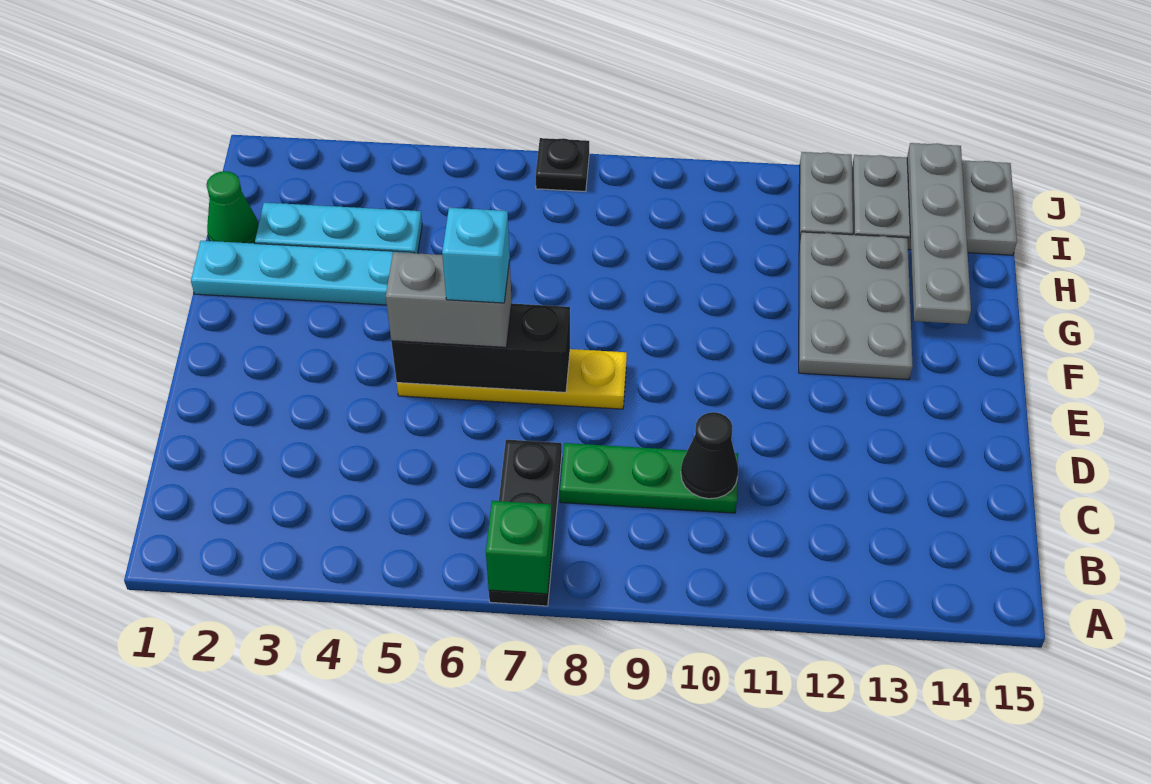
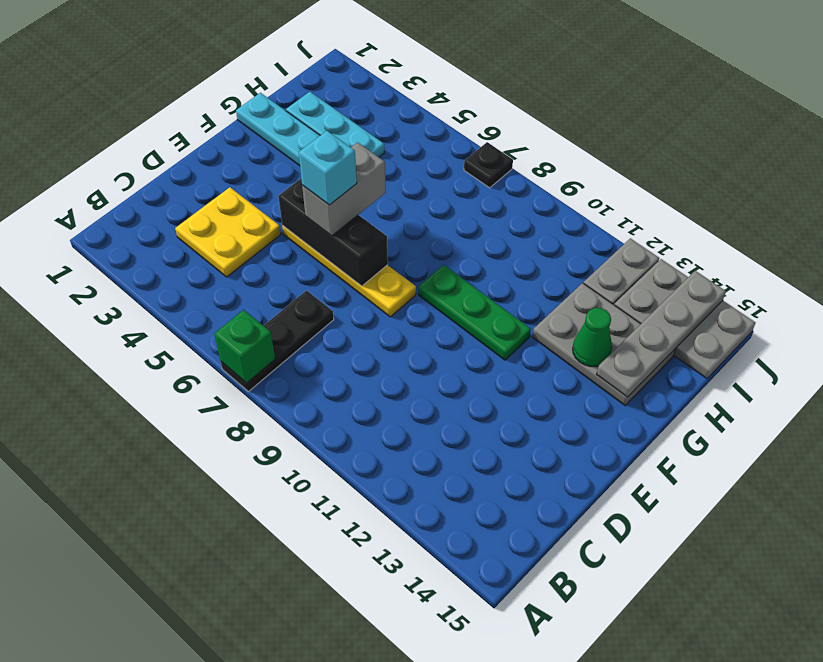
none -> yellow 2x2 plate [175,187,281,277]
green 1x3 plate [560,443,738,513] -> green 1x3 plate moved to [418,265,531,360]
black 1x1 cone [681,412,738,499] -> none
grey 1x2 brick [386,252,512,347] -> grey 1x2 brick turned to [302,142,386,236]
grey 2x3 plate [799,232,913,380] -> grey 2x3 plate turned to [532,283,675,405]
green 1x1 cone [206,171,259,244] -> green 1x1 cone moved to [573,308,612,366]

